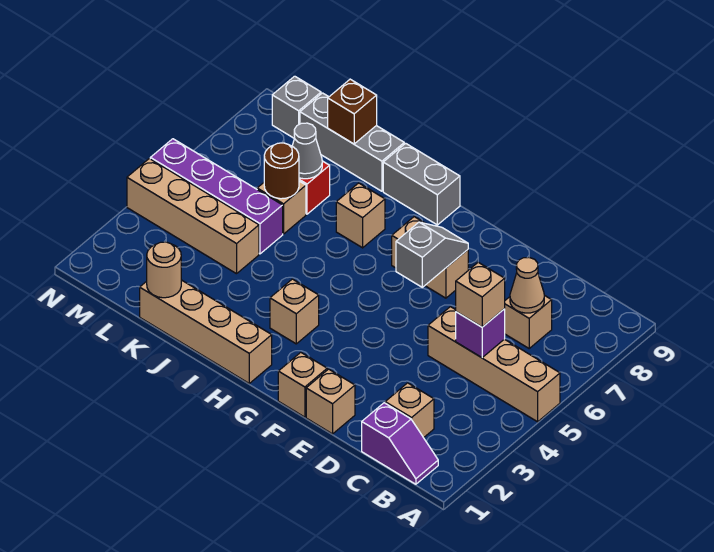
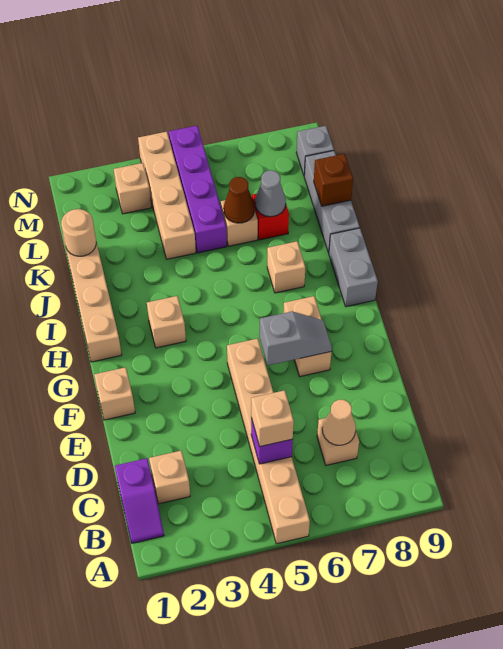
tan 1x4 brick [428,307,560,422] -> tan 1x6 brick [227,339,310,544]
tan 1x1 brick [306,369,355,434] -> tan 1x1 brick moved to [114,163,151,214]
brown 1x1 round brick [264,143,299,199] -> brown 1x1 cone [224,177,254,223]

